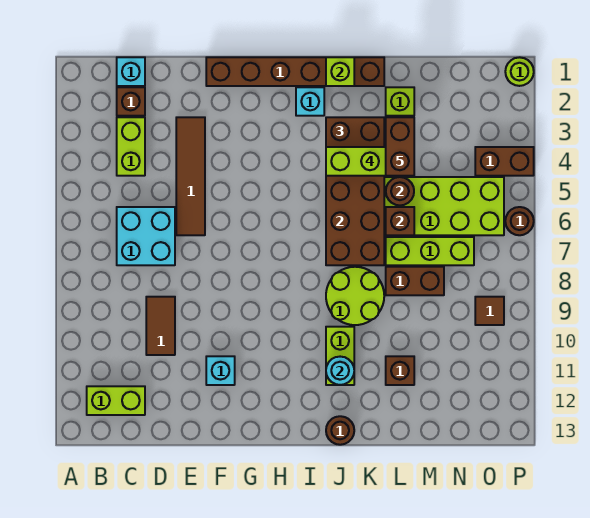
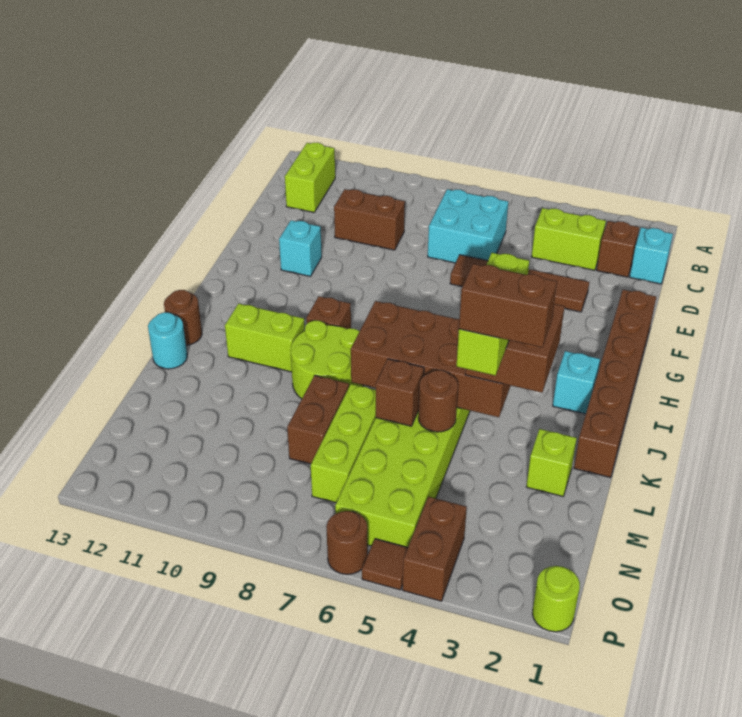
brown 1x2 tile [146,297,175,355] -> brown 1x2 brick [334,189,405,250]
lime 1x1 brick [326,57,354,86] -> none
cyan 1x1 round brick [326,357,354,385] -> cyan 1x1 round brick moved to [148,312,187,369]
brown 1x1 brick [386,356,414,385] -> brown 1x1 brick moved to [307,296,351,329]
brown 1x1 tile [475,297,504,325] -> brown 1x1 tile moved to [362,539,408,590]

